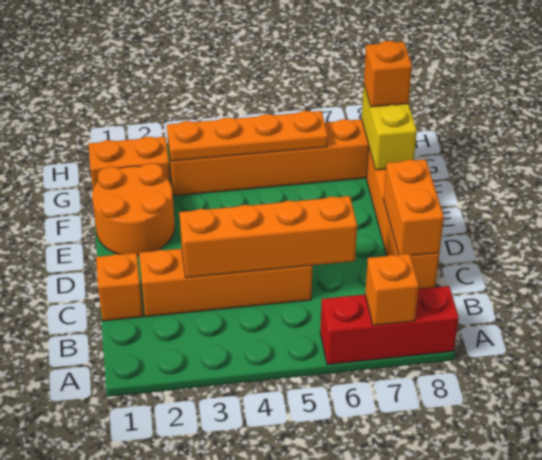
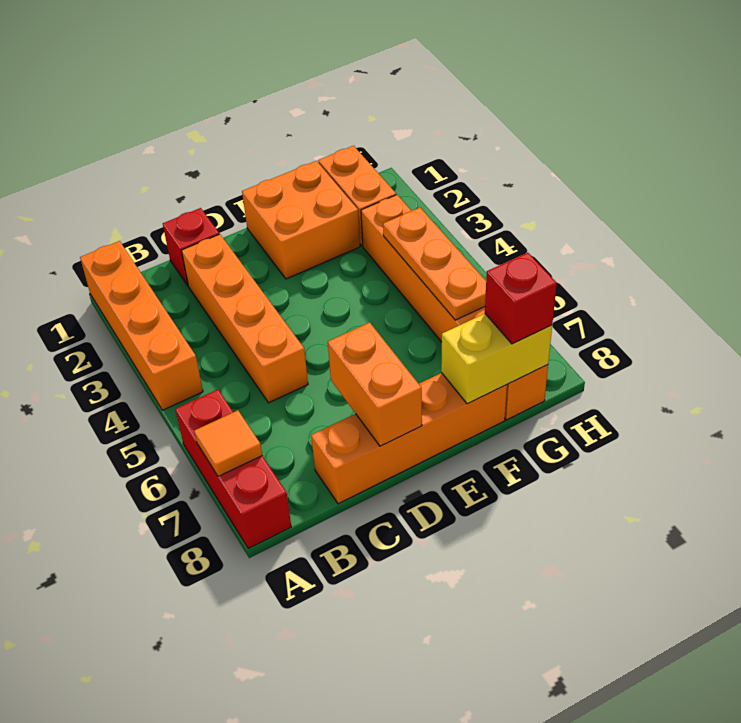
orange 1x1 brick [365,254,419,326] -> orange 1x1 tile [194,410,262,476]
orange 1x1 brick [96,253,143,321] -> red 1x1 brick [163,208,219,285]
orange 1x4 brick [179,196,357,278] -> orange 1x4 brick moved to [80,241,203,410]
orange 1x2 brick [384,159,444,256] -> orange 1x2 brick turned to [328,322,422,446]
orange 2x2 round brick [92,163,175,256] -> orange 2x2 brick [242,161,360,279]
orange 1x4 plate [167,111,328,161] -> orange 1x3 plate [383,208,486,320]
orange 1x1 brick [364,41,412,107] -> red 1x1 brick [485,253,557,344]

